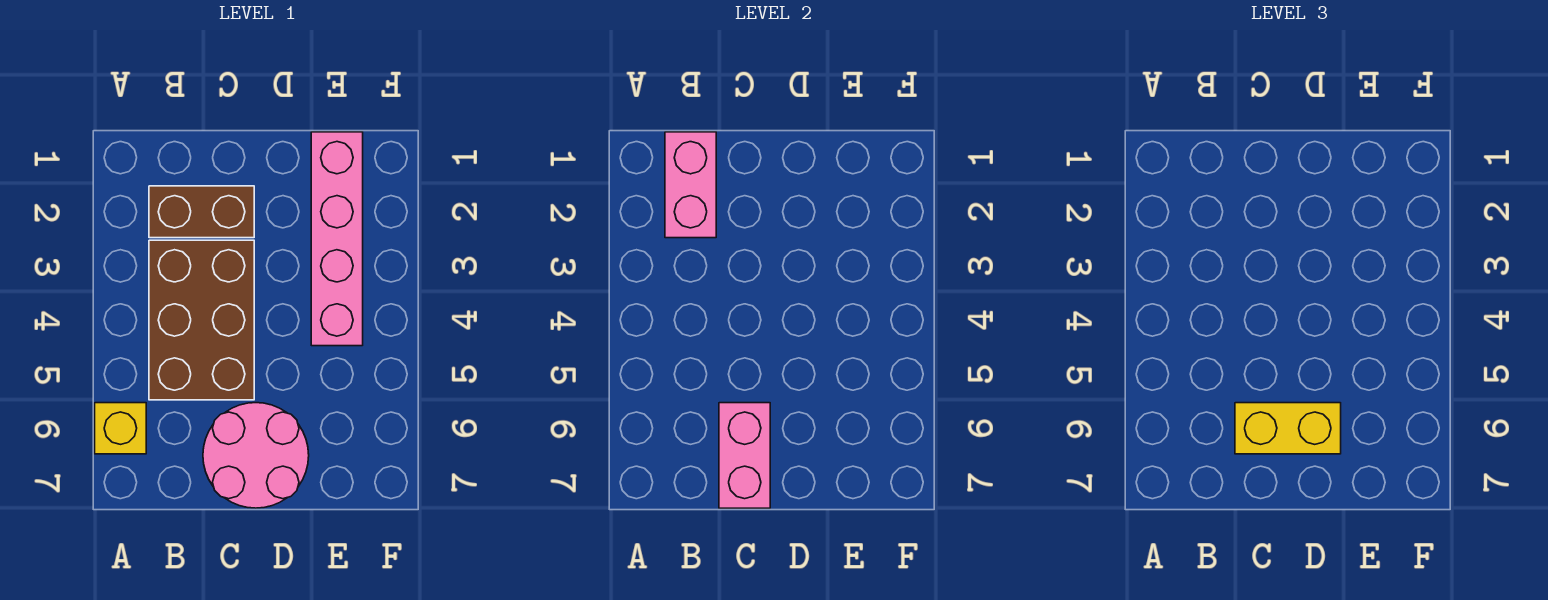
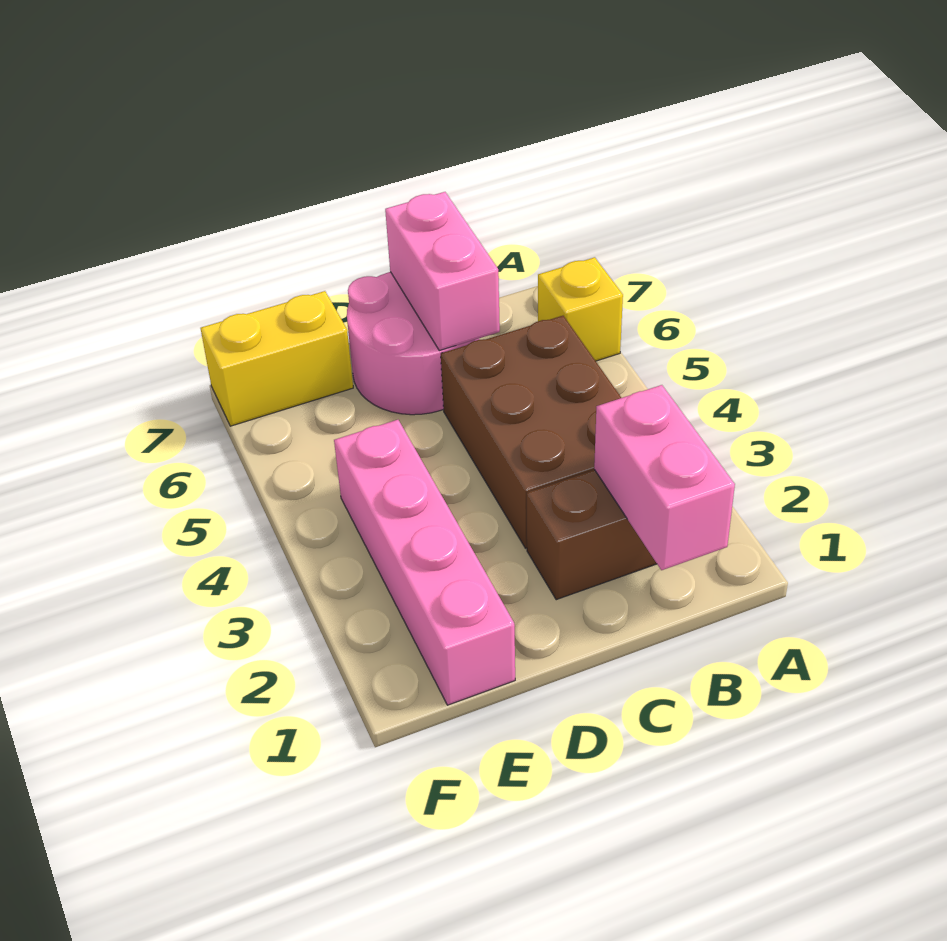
yellow 1x2 brick [1235,403,1341,454] -> yellow 1x2 brick moved to [201,291,353,426]

